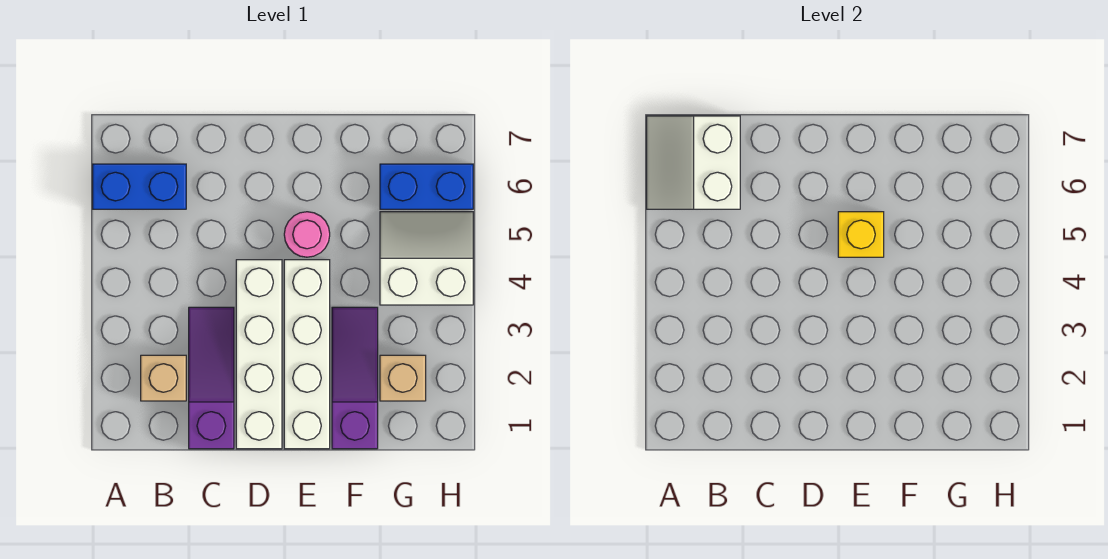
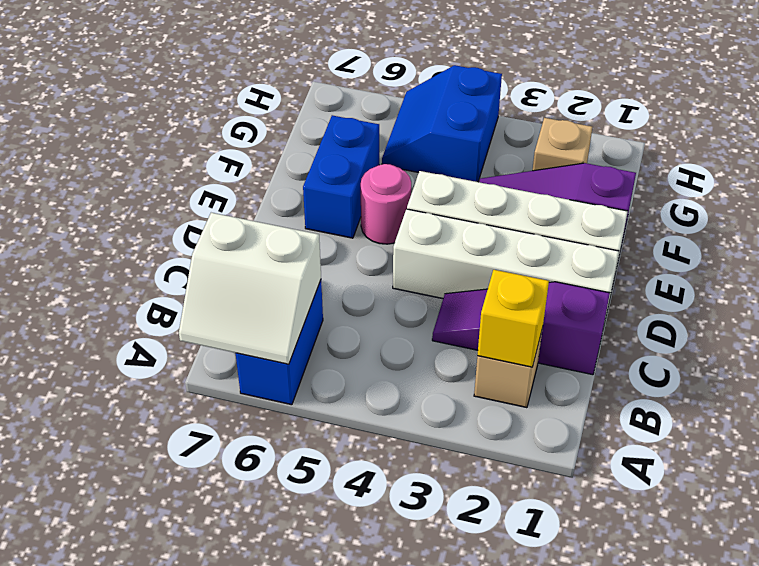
yellow 1x1 brick [838,212,884,257] -> yellow 1x1 brick moved to [477,270,549,367]
white 2x2 slope [380,212,473,305] -> blue 2x2 slope [382,65,502,182]
blue 1x2 brick [380,164,473,209] -> blue 1x2 brick moved to [303,115,379,238]

